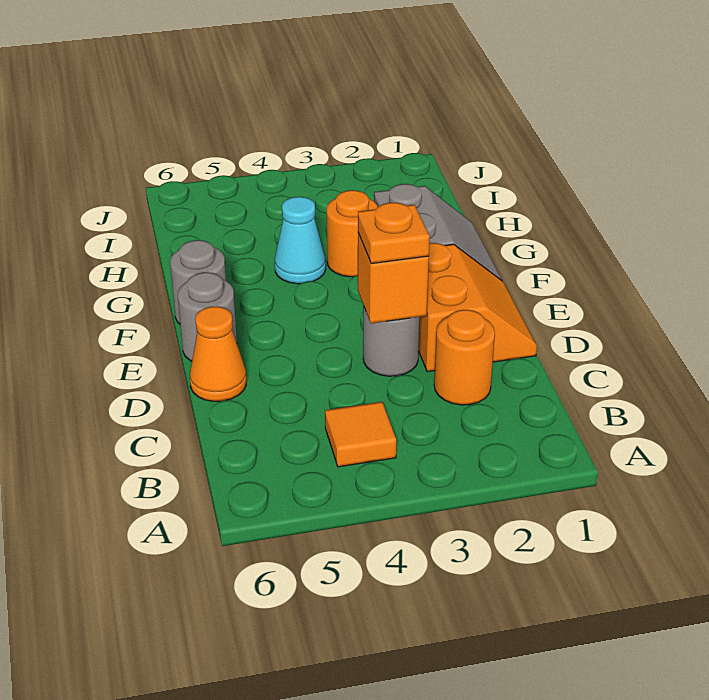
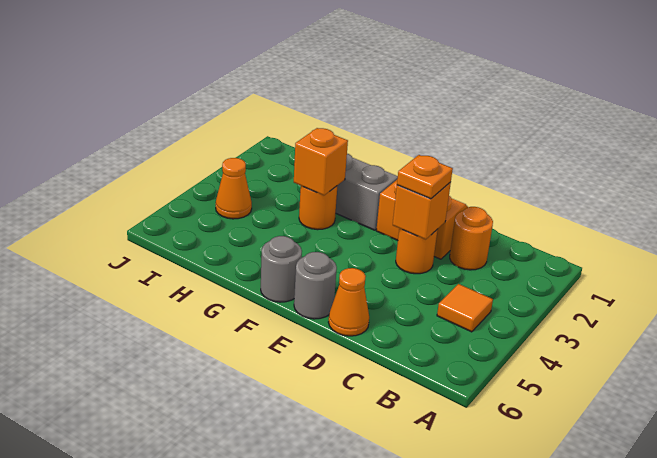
grey 1x1 round brick [363,306,420,376] -> orange 1x1 round brick [396,229,438,274]
none -> orange 1x1 brick [294,128,348,195]
cyan 1x1 cone [275,197,326,284] -> none
none -> orange 1x1 cone [216,158,252,219]

